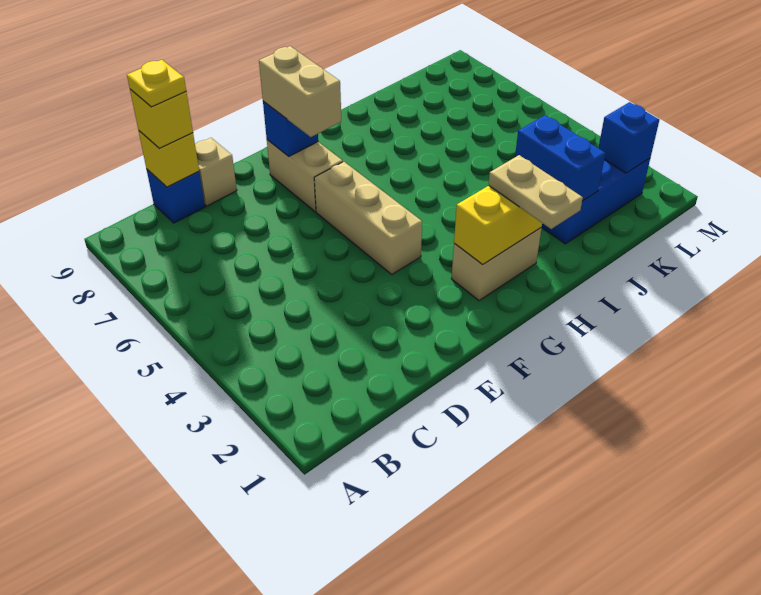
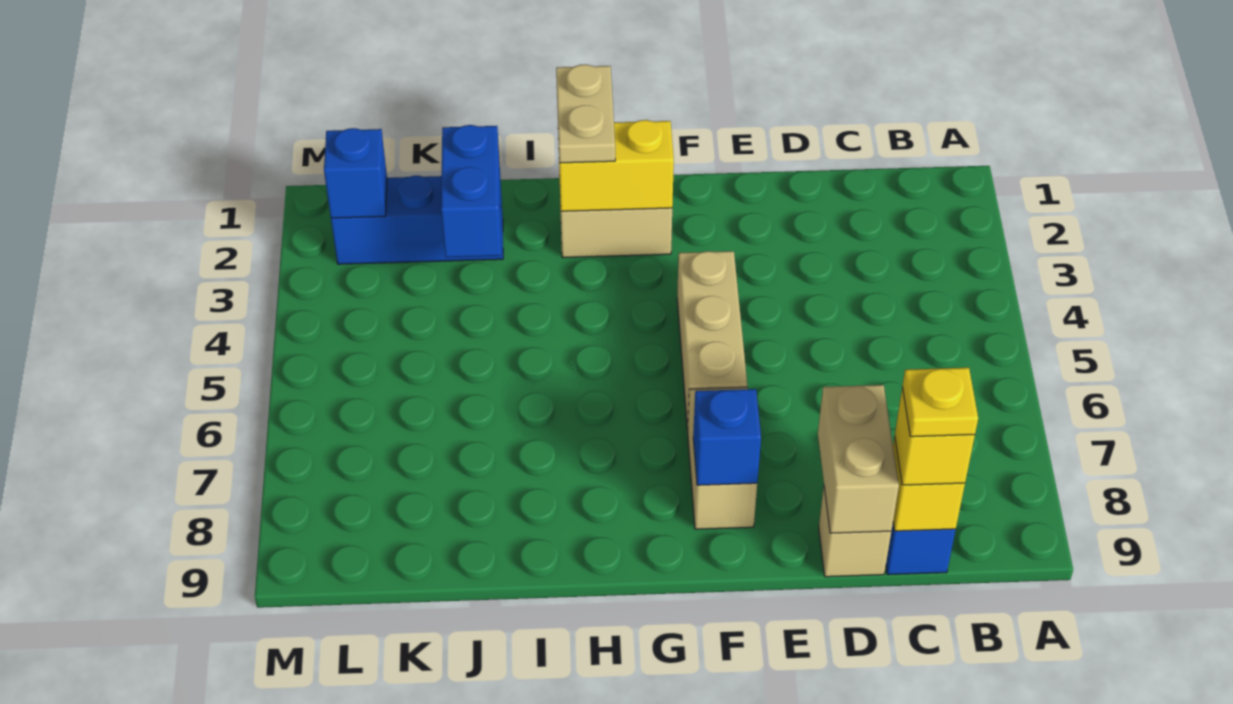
tan 1x2 brick [259,46,341,137] -> tan 1x2 brick moved to [818,385,899,533]

